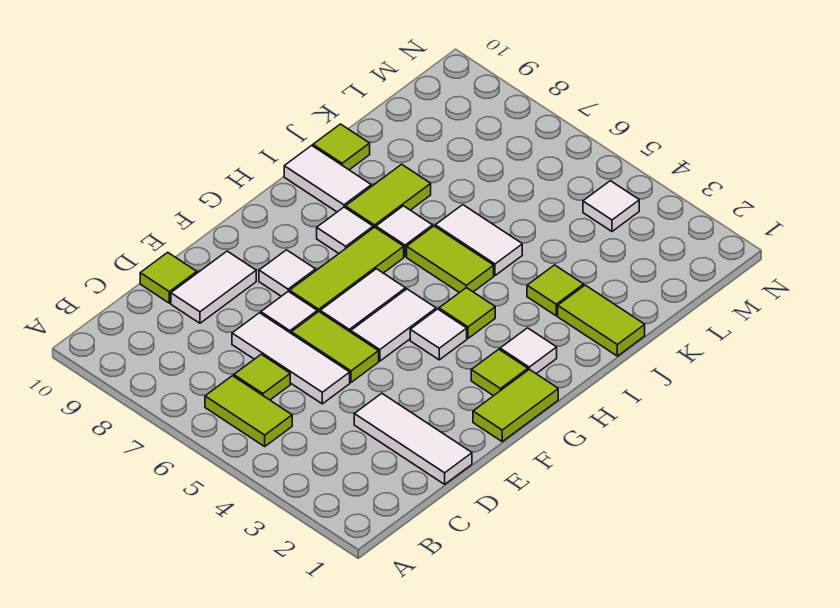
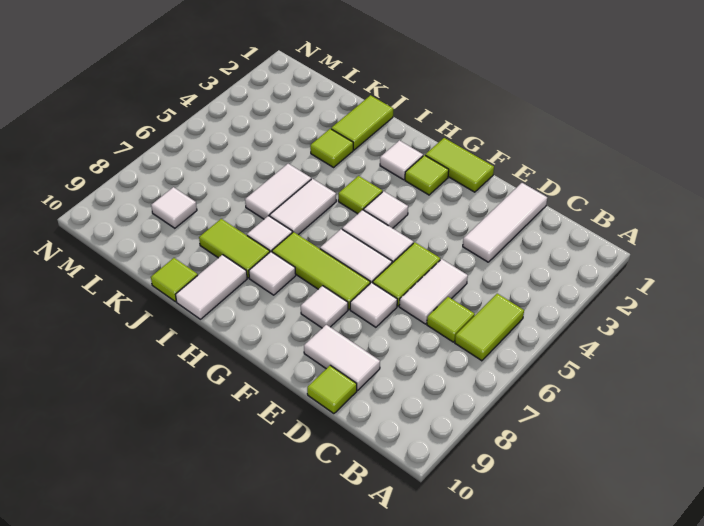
white 1x3 tile [232,313,350,404] -> white 1x2 tile [399,259,468,324]
lime 1x2 tile [407,226,494,293] -> white 1x2 tile [270,179,336,235]
white 1x1 tile [583,181,639,231] -> white 1x1 tile moved to [151,187,197,228]

